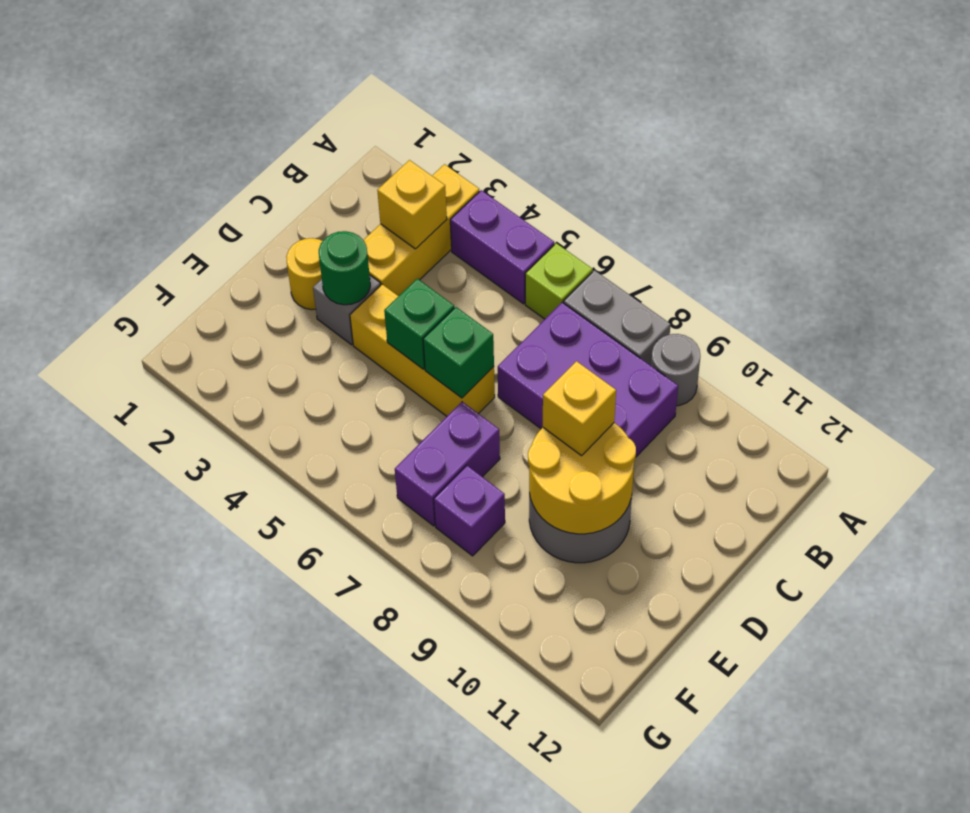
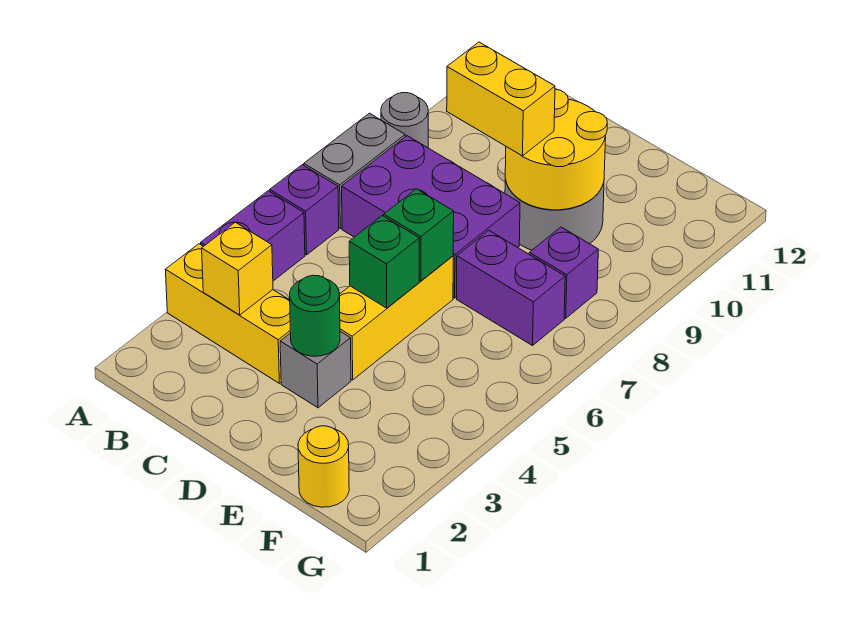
lime 1x1 brick [525,243,593,319] -> purple 1x1 brick [270,165,339,255]
purple 2x3 brick [498,303,678,457] -> purple 2x3 brick turned to [342,136,520,298]
yellow 1x1 round brick [286,238,322,310] -> yellow 1x1 round brick moved to [298,426,349,507]
yellow 1x1 brick [543,361,616,456] -> yellow 1x2 brick [447,42,555,156]

